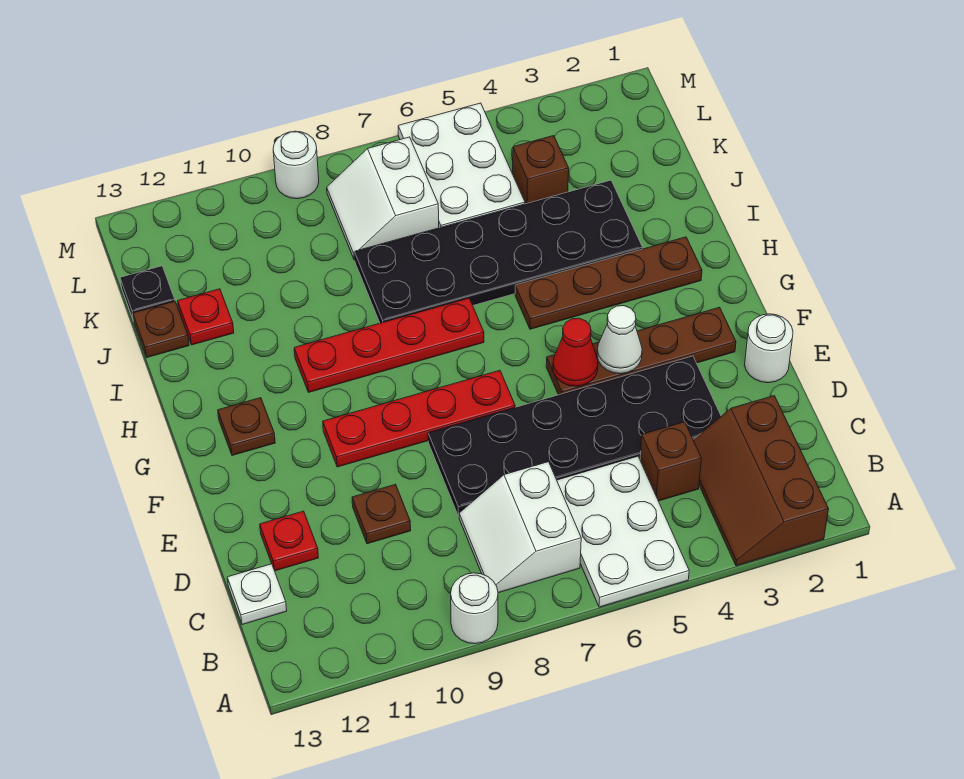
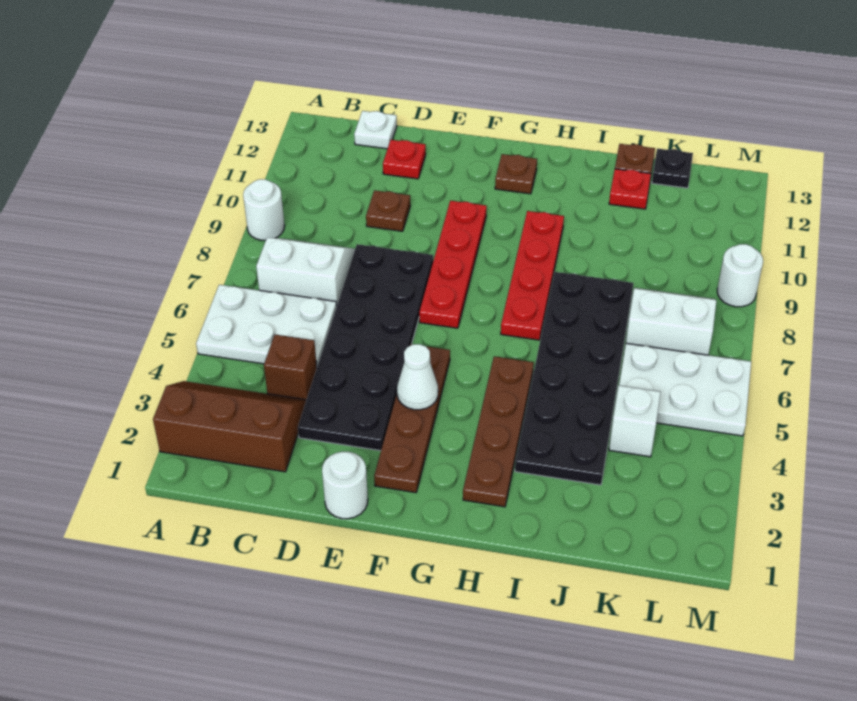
red 1x1 cone [553,318,598,386] -> none
brown 1x1 brick [513,136,569,204] -> white 1x1 brick [609,385,661,457]

